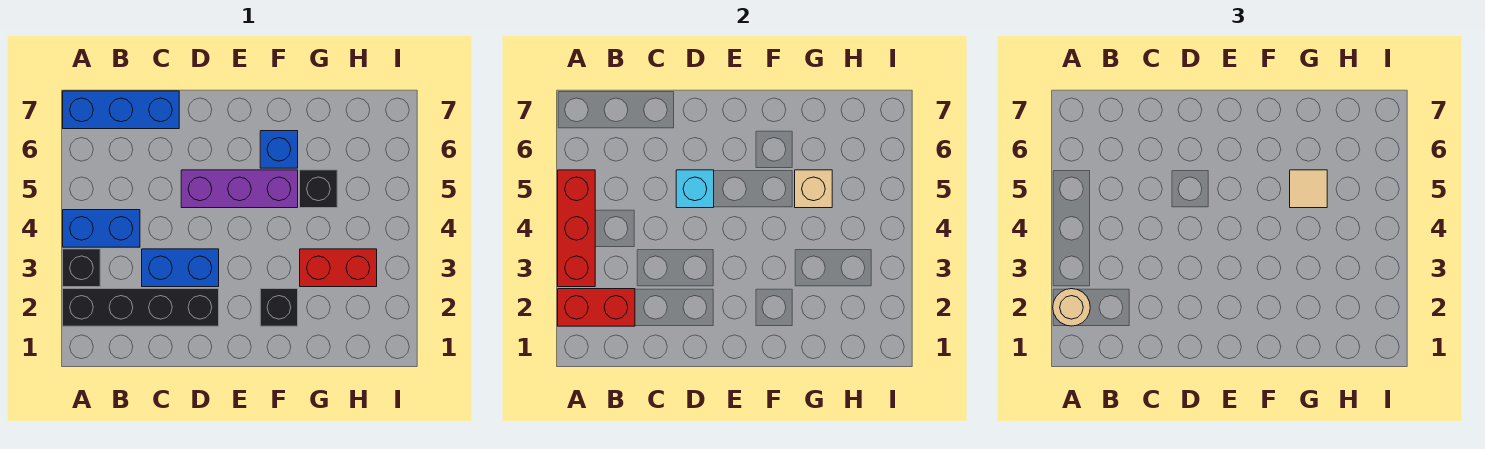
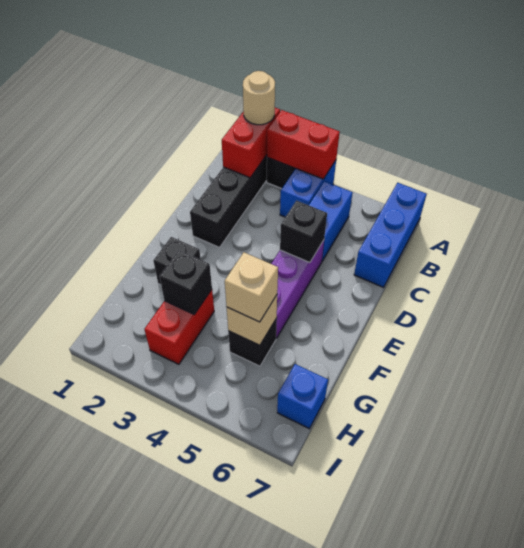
red 1x3 brick [558,170,595,287] -> red 1x2 brick [267,110,340,179]
blue 1x2 brick [142,249,219,287] -> blue 1x2 brick moved to [309,181,353,261]
cyan 1x1 brick [676,170,714,208] -> black 1x1 brick [280,201,327,263]
blue 1x1 brick [260,131,298,168] -> blue 1x1 brick moved to [277,364,328,429]
none -> black 1x1 brick [160,250,212,314]
tan 1x1 tile [1290,170,1327,208] -> tan 1x1 brick [225,252,278,322]

